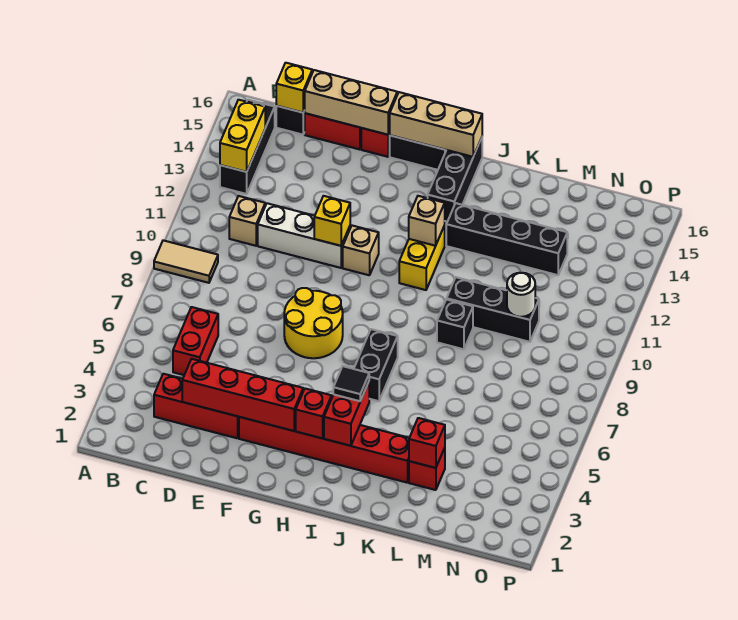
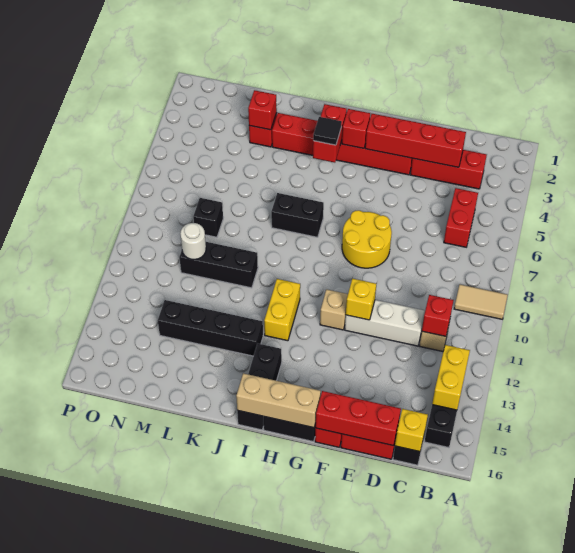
none -> red 1x1 brick [422,295,454,336]
tan 1x3 brick [304,70,397,135] -> red 1x3 brick [316,391,401,446]
black 1x2 brick [354,329,398,401] -> black 1x2 brick turned to [271,193,324,237]
tan 1x1 brick [409,196,445,246] -> none
black 1x1 brick [437,299,473,349] -> black 1x1 brick moved to [193,198,223,237]

